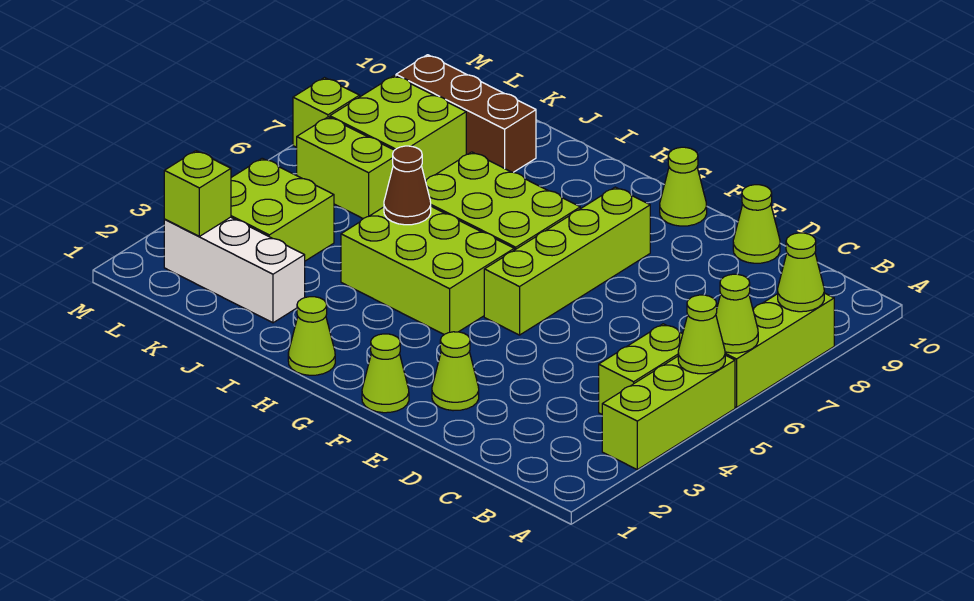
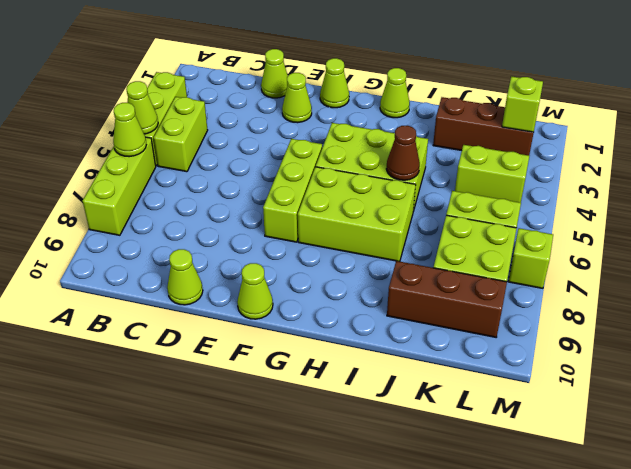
lime 1x1 cone [778,233,824,312] -> lime 1x1 cone moved to [261,49,288,98]
lime 1x4 brick [484,187,650,335] -> lime 1x3 brick [263,139,322,242]
white 1x3 brick [164,217,305,323] -> brown 1x3 brick [433,97,533,155]
lime 2x2 brick [231,158,334,261] -> lime 1x2 brick [455,145,529,203]

